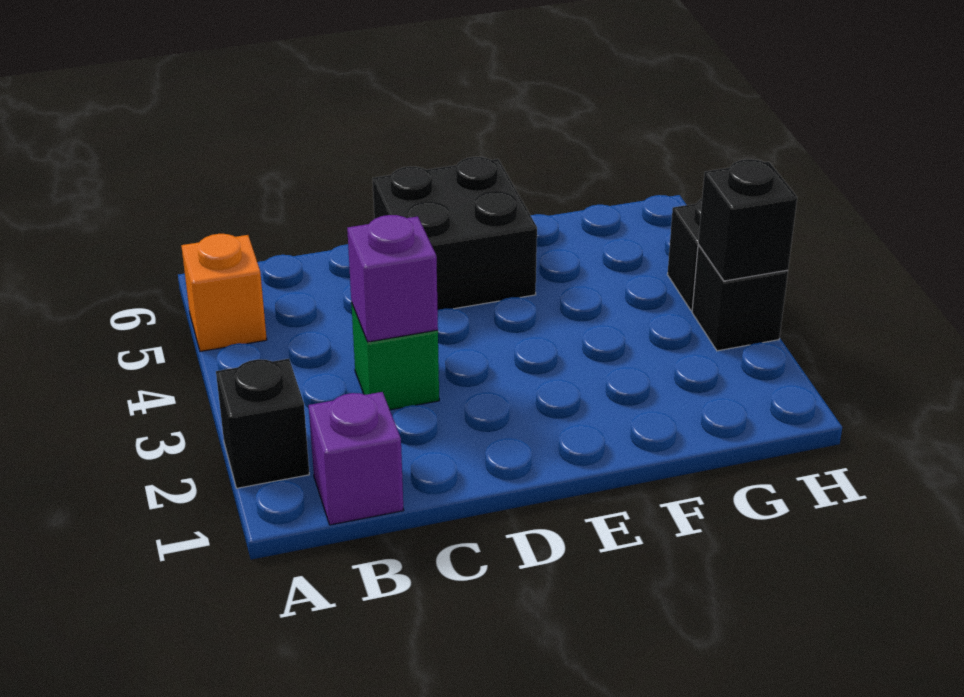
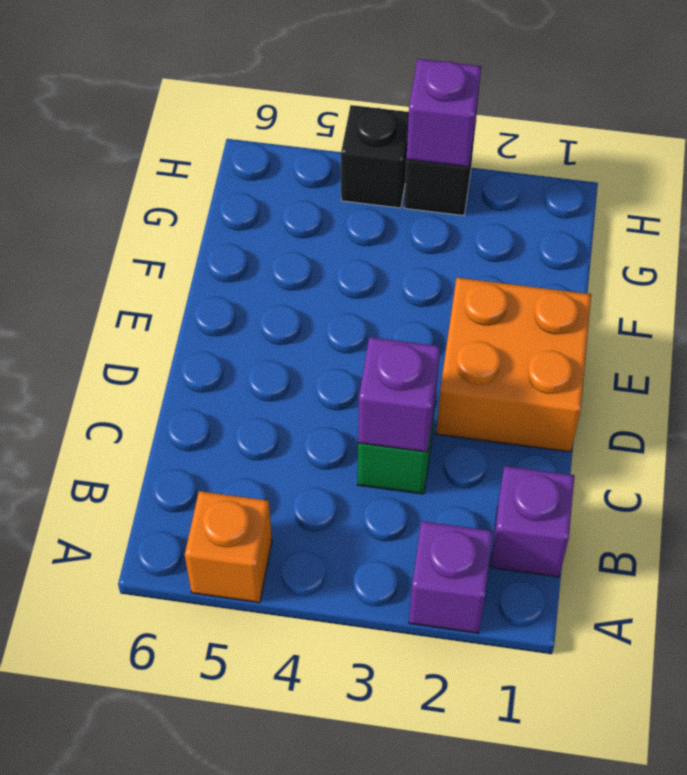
black 1x1 brick [216,359,309,488] -> purple 1x1 brick [409,521,493,633]
none -> orange 2x2 brick [436,278,591,452]
black 2x2 brick [373,157,537,310] -> none
black 1x1 brick [698,159,797,281] -> purple 1x1 brick [406,59,481,167]

